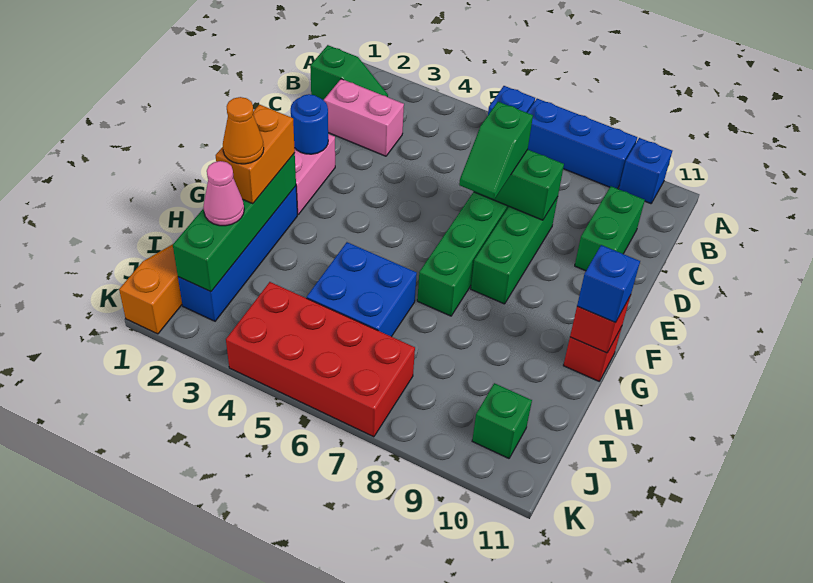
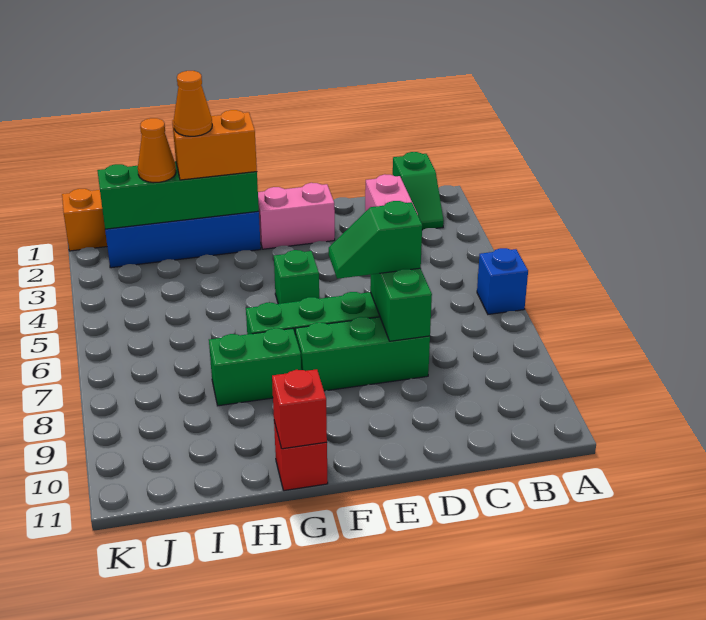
blue 1x3 brick [527,99,637,189] -> none
blue 1x1 brick [619,138,672,204] -> none
green 1x2 brick [575,186,645,271] -> green 1x2 brick moved to [209,328,301,406]
blue 1x1 round brick [291,94,328,154] -> none
blue 1x1 brick [577,245,640,323] -> none
blue 2x2 brick [307,242,417,337] -> none
pink 1x1 cone [203,161,244,226] -> orange 1x1 cone [138,118,176,183]
red 2x4 brick [226,282,415,437] -> none
green 1x1 brick [472,383,532,458] -> green 1x1 brick moved to [274,250,319,304]

